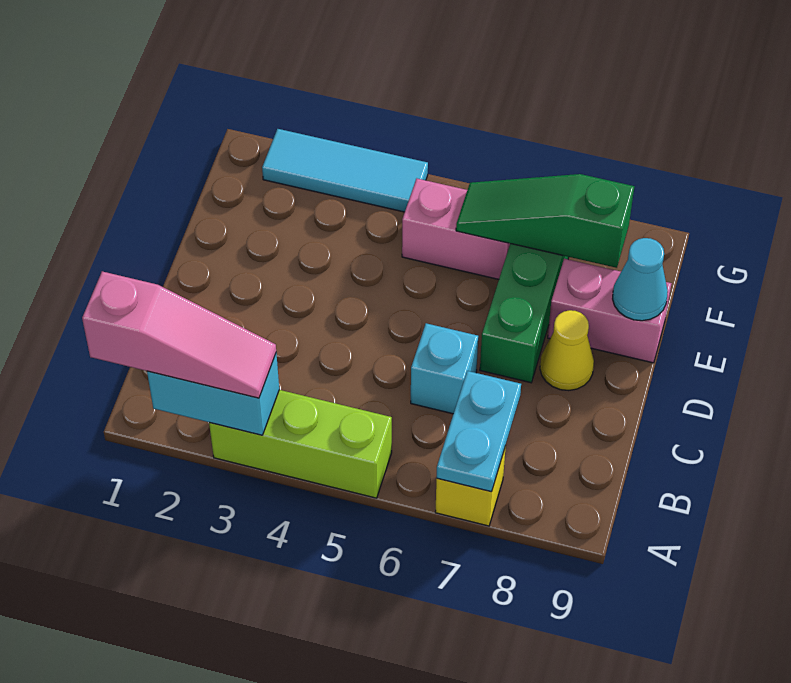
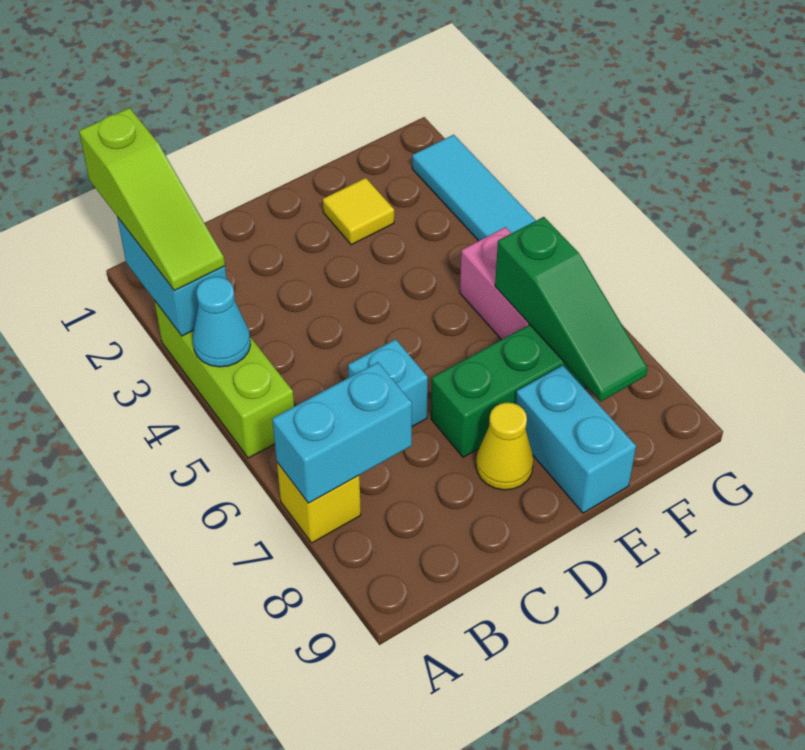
pink 1x3 slope [82,271,276,398] -> lime 1x3 slope [79,108,225,291]
cyan 1x2 plate [437,371,521,492] -> cyan 1x2 brick [272,362,412,503]
none -> yellow 1x1 tile [323,178,394,245]
pink 1x2 brick [548,259,672,363] -> cyan 1x2 brick [515,365,636,513]
cyan 1x1 cone [613,238,668,321] -> cyan 1x1 cone moved to [193,277,250,367]
green 1x3 slope [456,174,634,268] -> green 1x3 slope turned to [495,217,648,402]

